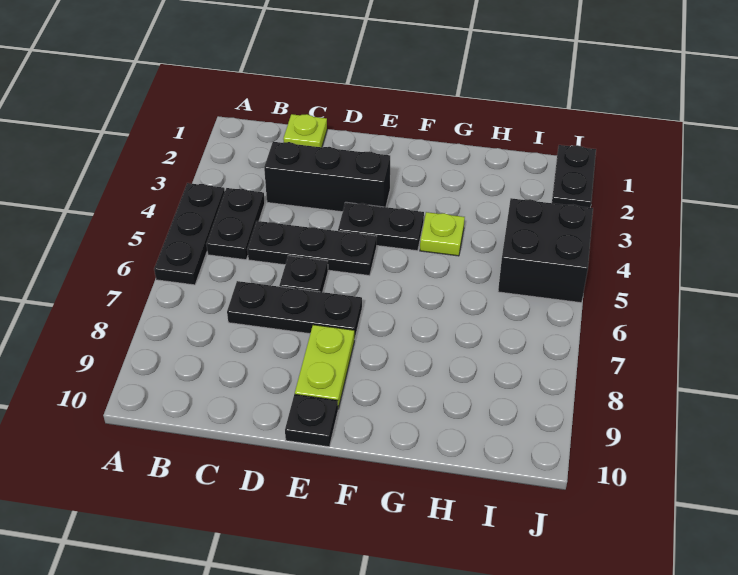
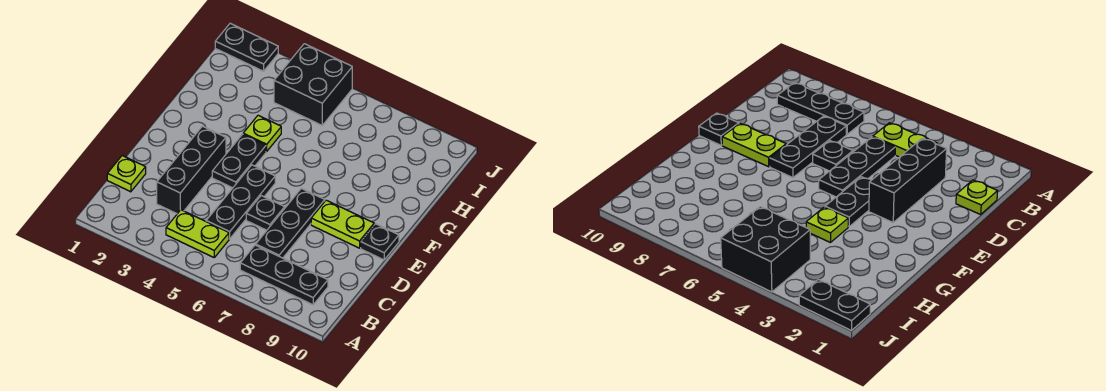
black 1x3 plate [154,183,225,285] -> black 1x3 plate moved to [240,245,328,305]
black 1x2 plate [207,188,265,260] -> lime 1x2 plate [166,210,229,257]

